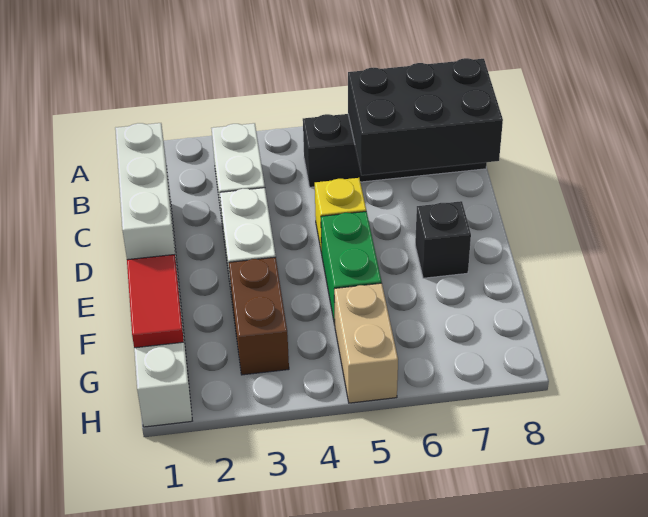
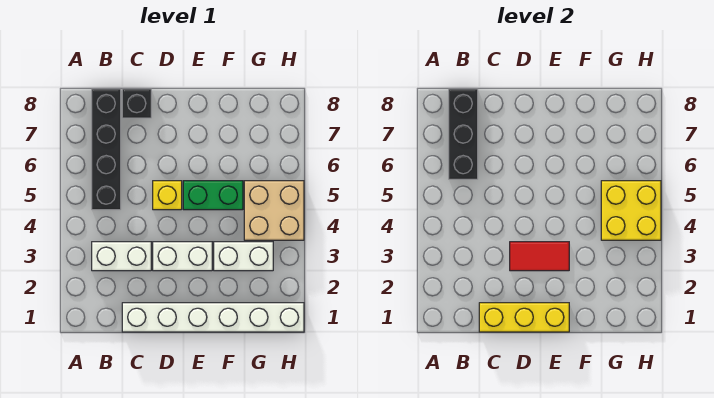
black 2x3 brick [348,58,503,175] -> black 1x3 brick [449,89,478,179]
white 1x3 brick [115,123,176,260] -> yellow 1x3 brick [479,303,569,332]
black 1x1 brick [415,201,471,278] -> black 1x1 brick moved to [122,89,151,118]
red 1x2 tile [127,255,184,348] -> red 1x2 tile moved to [510,242,569,271]
brown 1x2 brick [229,257,289,375] -> white 1x2 brick [214,242,273,271]
none -> yellow 2x2 brick [601,181,661,240]
tan 1x2 brick [334,283,398,403] -> tan 2x2 brick [244,181,304,240]

